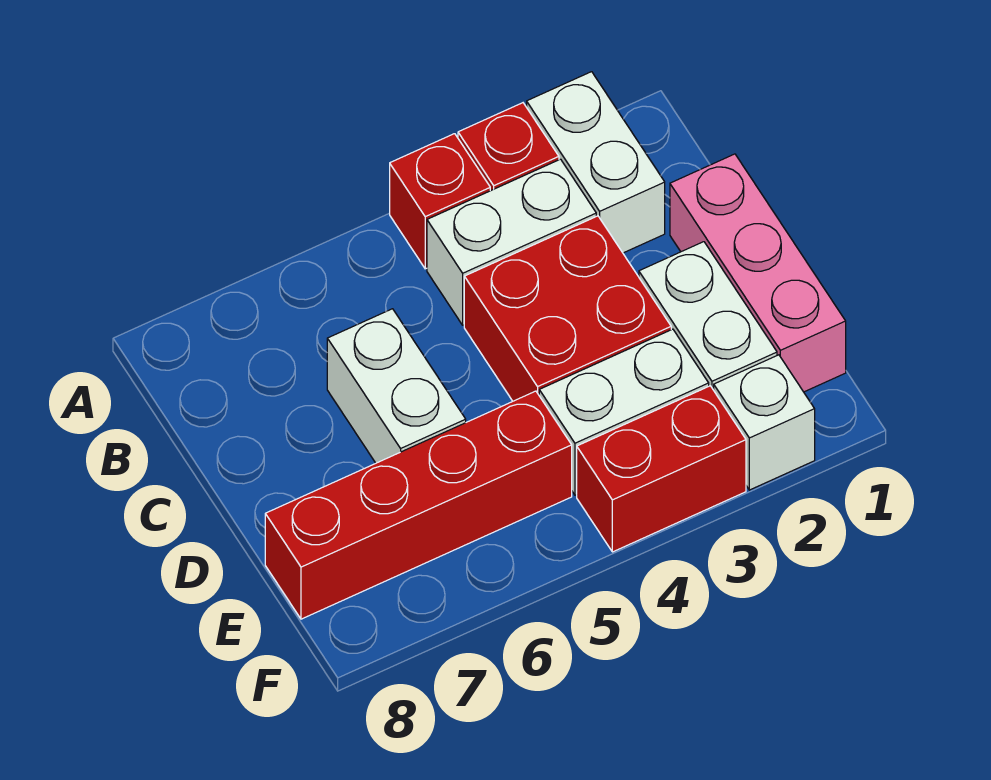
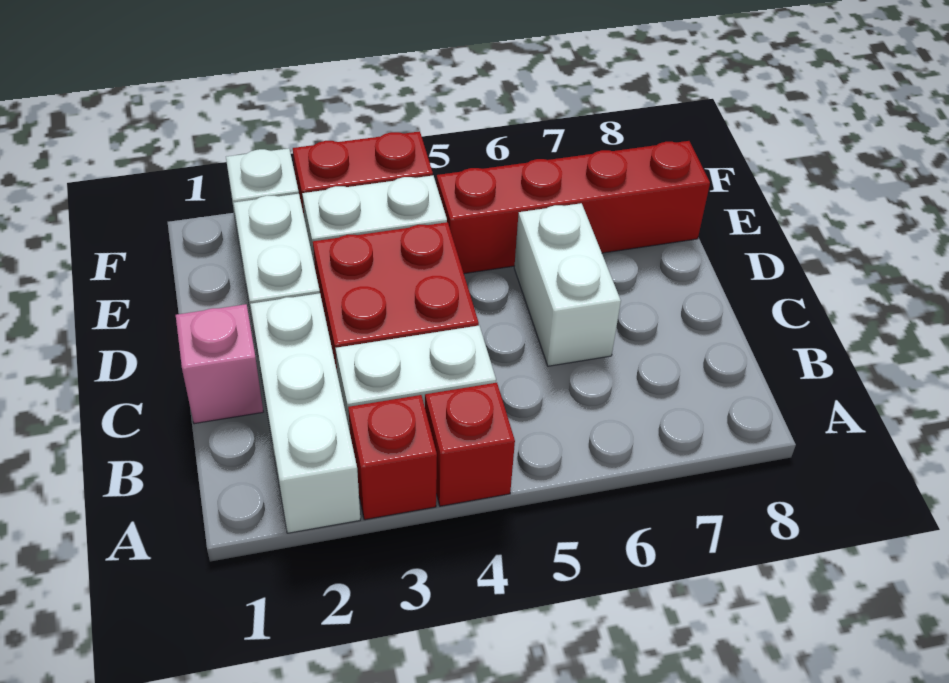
white 1x2 brick [527,72,665,253] -> white 1x3 brick [250,293,360,533]
pink 1x3 brick [670,154,846,392] -> pink 1x1 brick [176,304,263,424]

